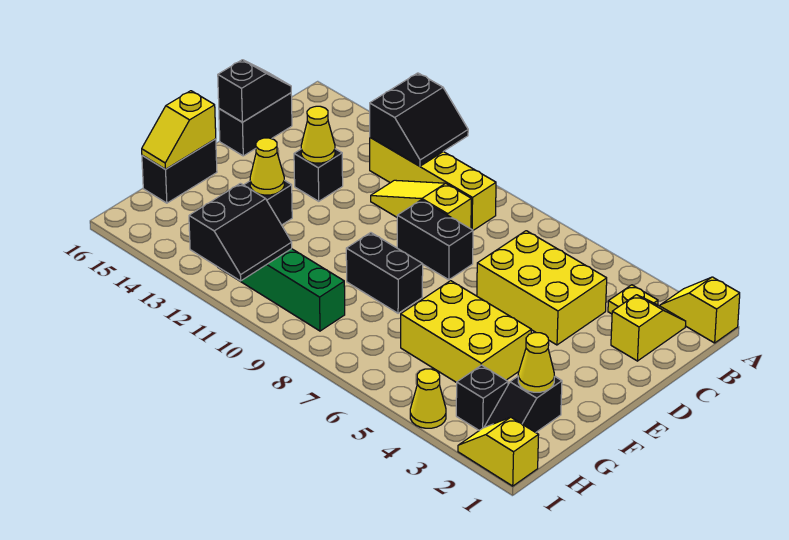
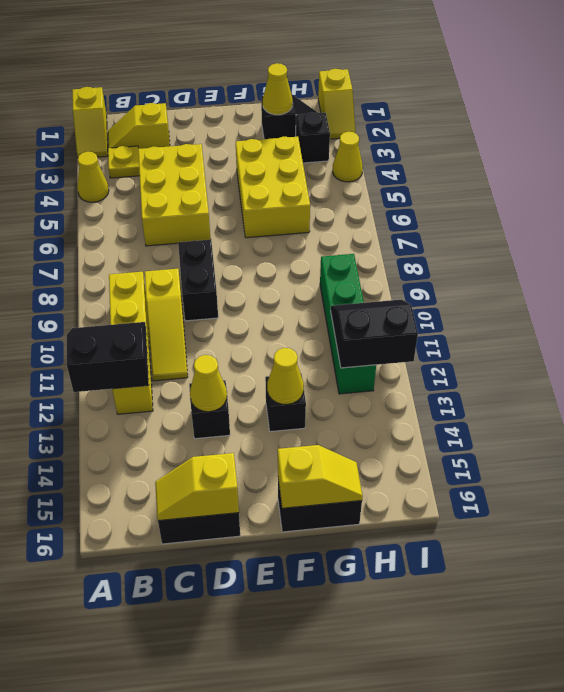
none -> yellow 1x1 cone [77,152,109,202]
black 1x2 slope [218,60,291,122] -> yellow 1x2 slope [155,453,239,521]
black 1x2 brick [346,233,423,313] -> none

